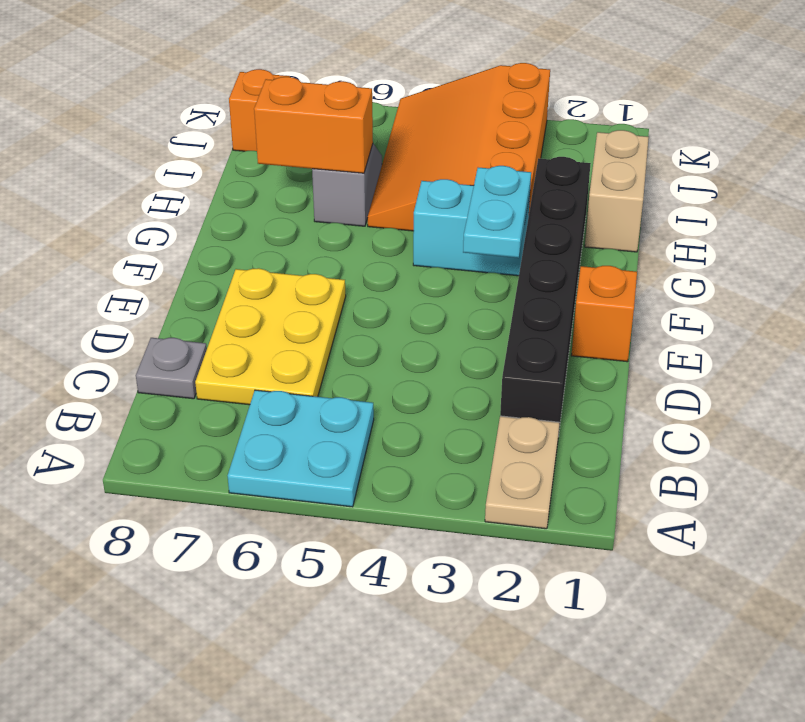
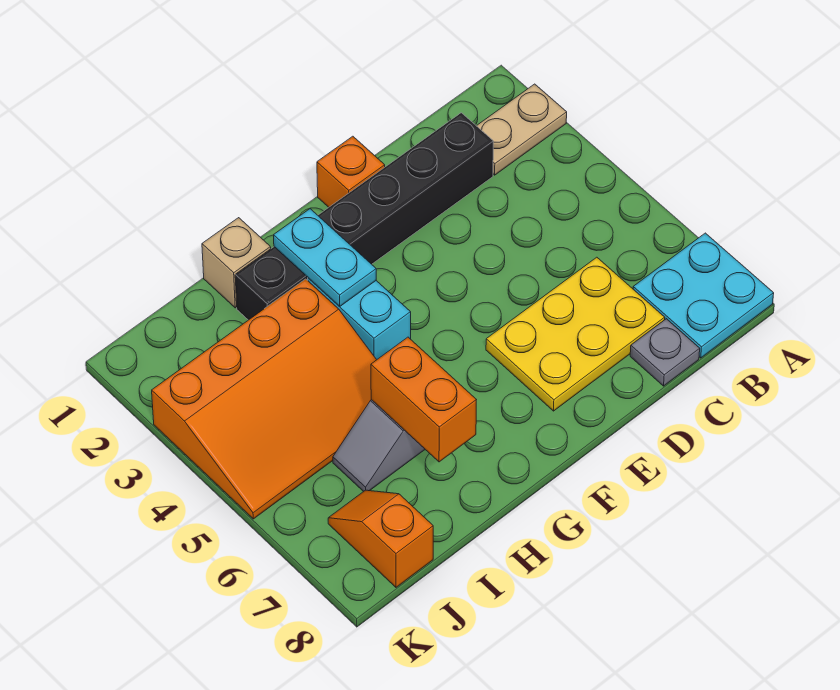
cyan 2x2 plate [228,390,374,507] -> cyan 2x2 plate moved to [633,233,774,358]
cyan 1x2 plate [463,166,531,258] -> cyan 1x2 plate turned to [274,209,376,306]
tan 1x2 brick [585,130,649,252] -> tan 1x1 brick [202,218,271,308]

